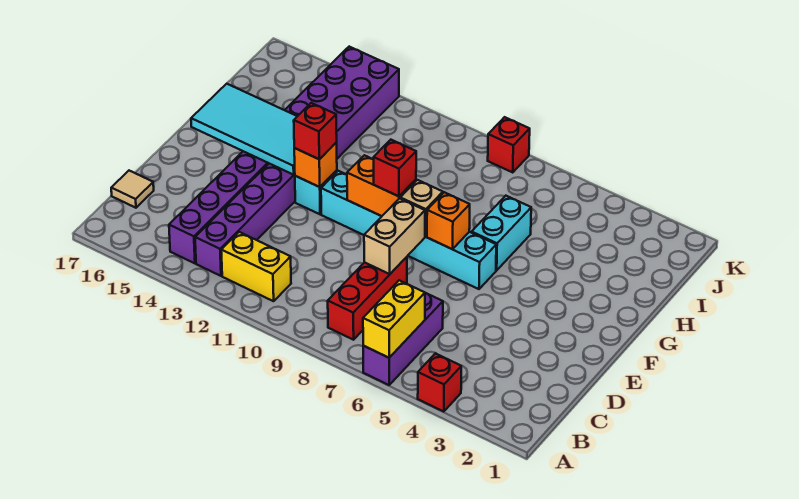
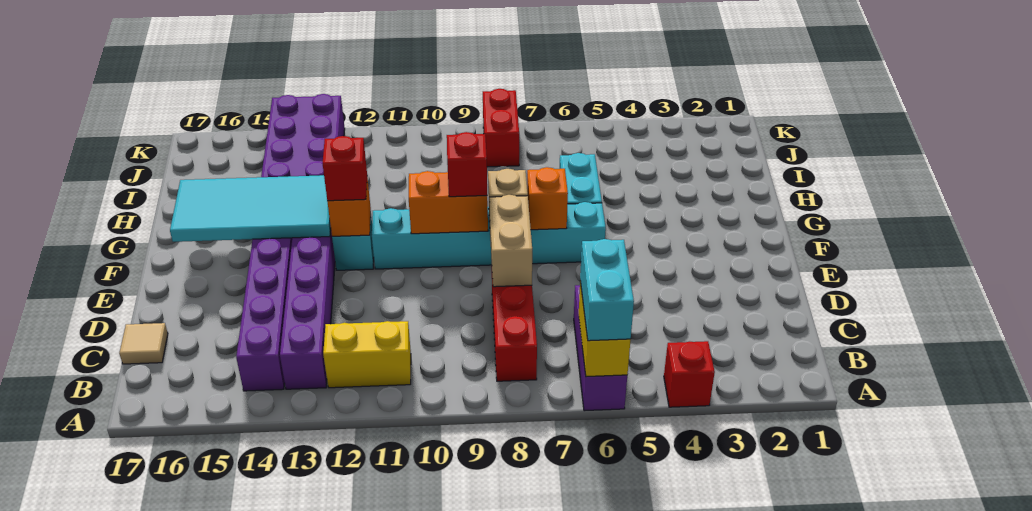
none -> cyan 1x2 brick [580,239,634,341]
red 1x1 brick [488,117,530,172] -> red 1x2 brick [483,89,519,167]

